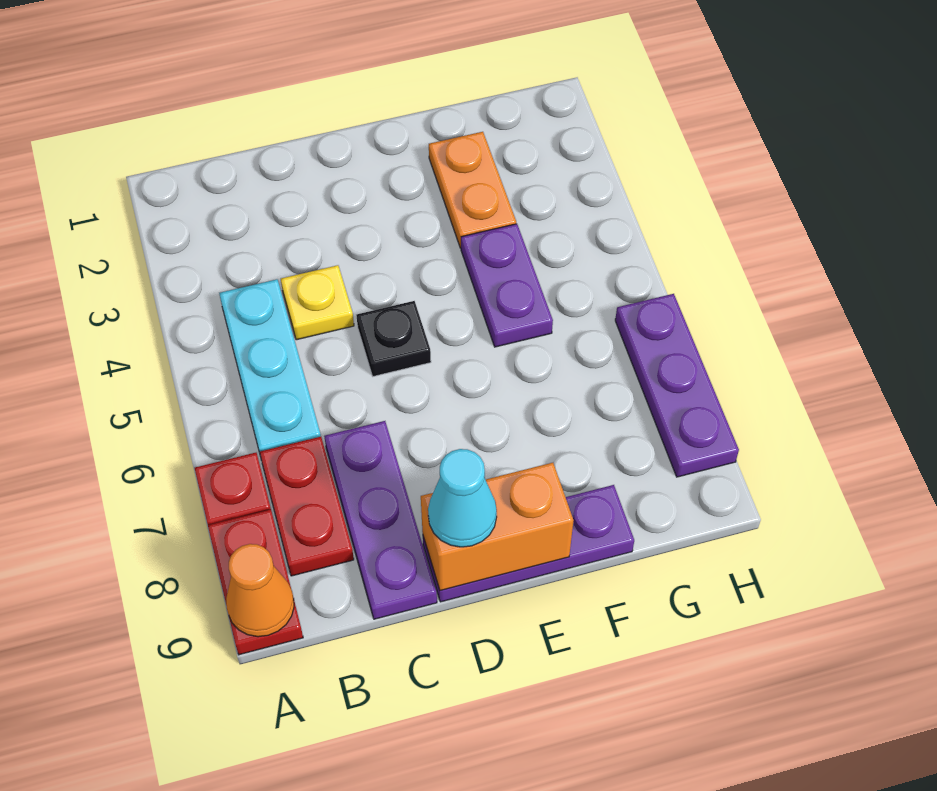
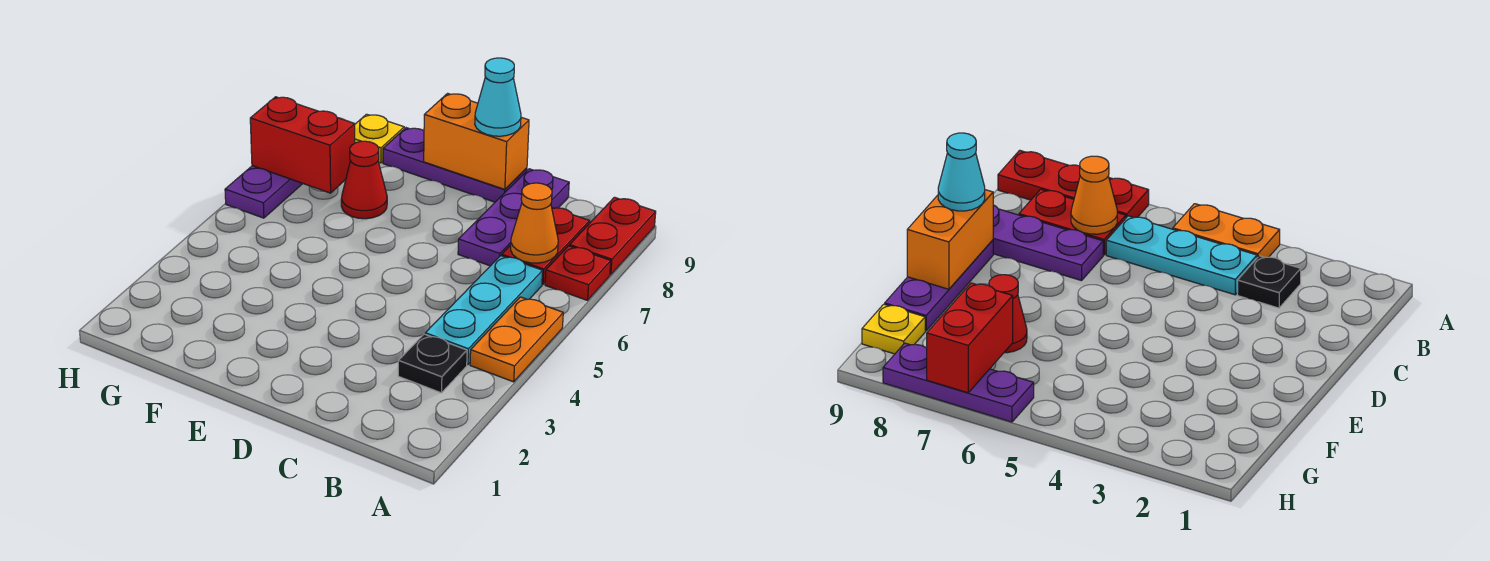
orange 1x1 cone [226,544,294,637] -> orange 1x1 cone moved to [511,183,558,263]
yellow 1x1 plate [281,265,354,340] -> yellow 1x1 plate moved to [355,114,404,163]
black 1x1 plate [357,301,431,376] -> black 1x1 plate moved to [398,334,467,393]
orange 1x2 plate [429,132,516,248] -> orange 1x2 plate moved to [470,297,563,382]
purple 1x2 plate [461,224,553,347] -> none
none -> red 1x1 cone [341,141,387,219]
none -> red 1x2 brick [250,97,355,193]

